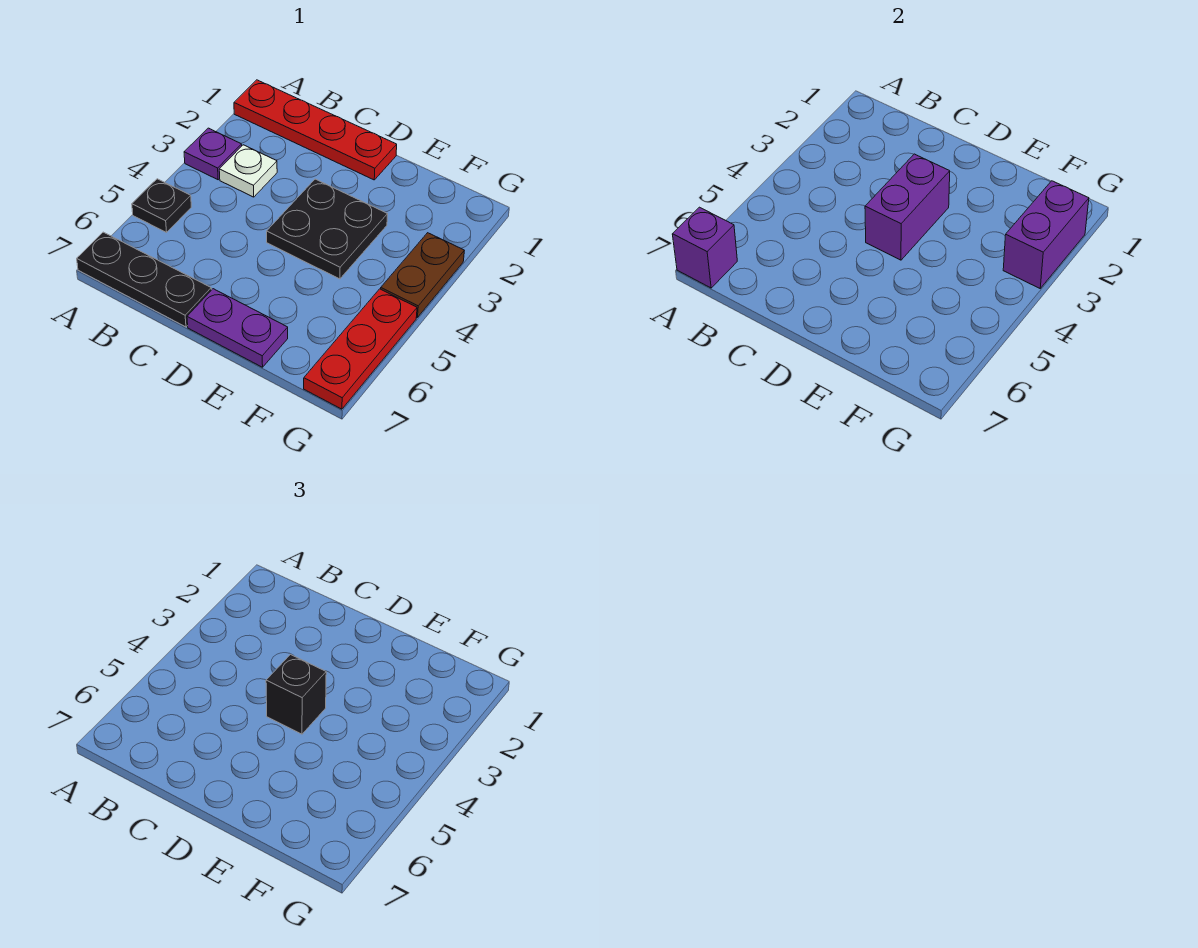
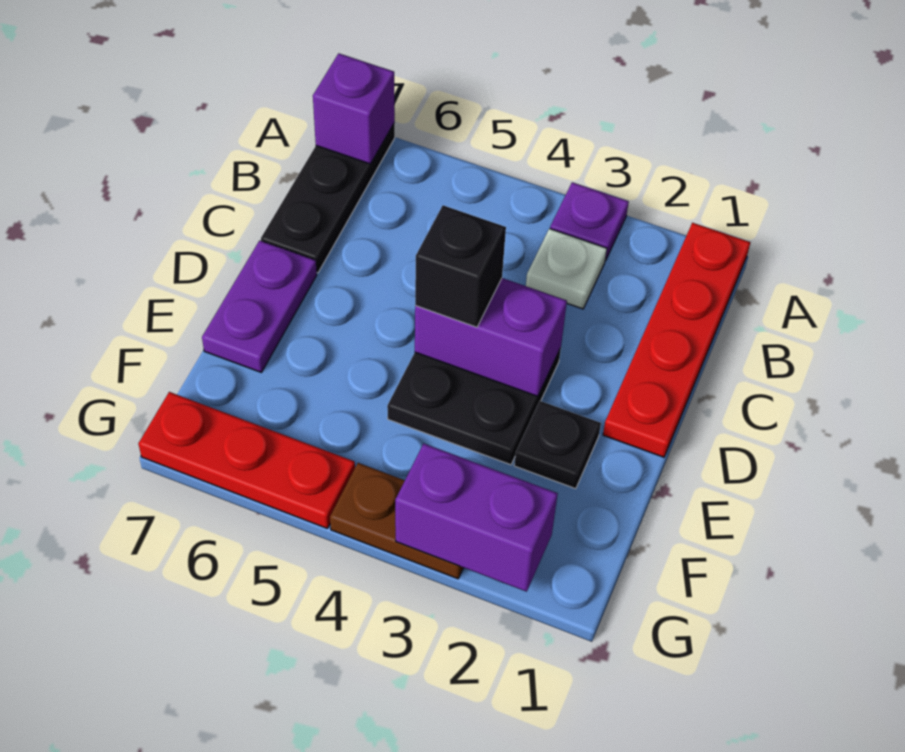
black 1x1 plate [132,179,191,232] -> black 1x1 plate moved to [514,401,601,489]

